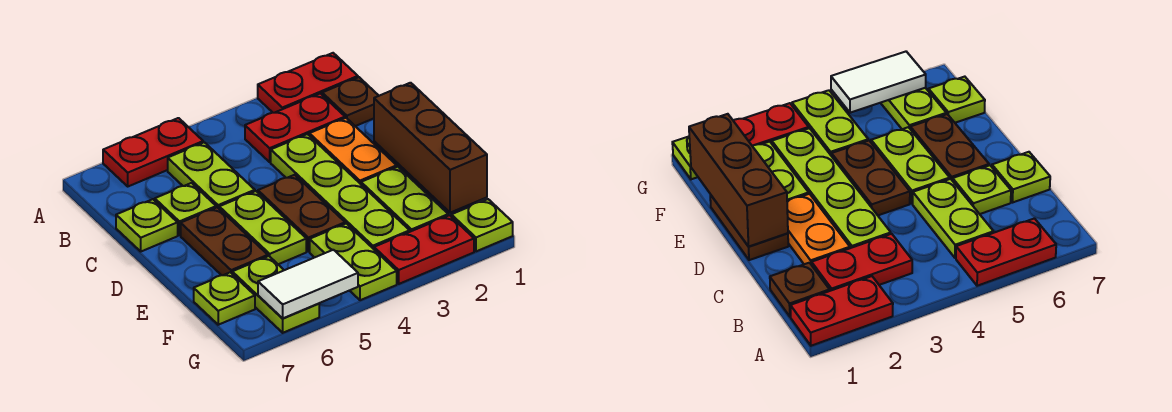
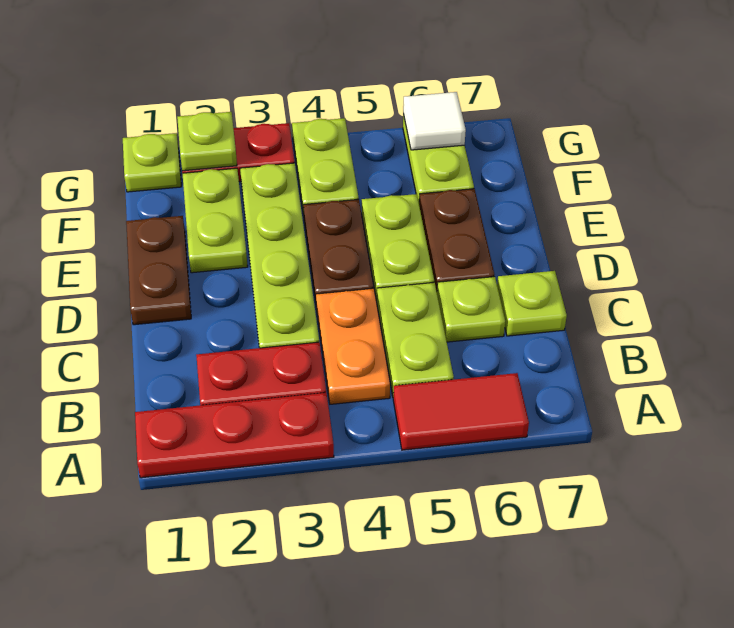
red 1x2 plate [258,53,358,113] -> red 1x3 plate [135,393,334,478]
red 1x2 plate [103,118,203,186] -> red 1x2 tile [393,373,529,450]
brown 1x1 plate [322,77,379,126] -> none
orange 1x2 plate [309,118,397,184] -> orange 1x2 plate moved to [316,288,390,404]
brown 1x3 brick [374,83,487,213] -> none
lime 1x1 plate [194,272,255,325] -> lime 1x1 plate moved to [177,112,237,171]
white 1x2 tile [258,250,358,318] -> white 1x1 tile [403,92,466,150]

